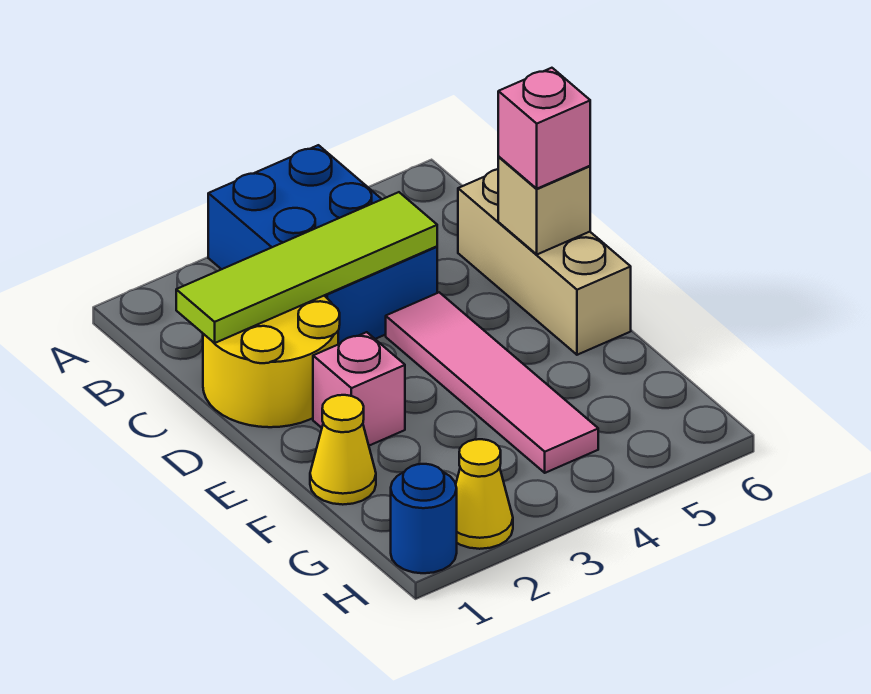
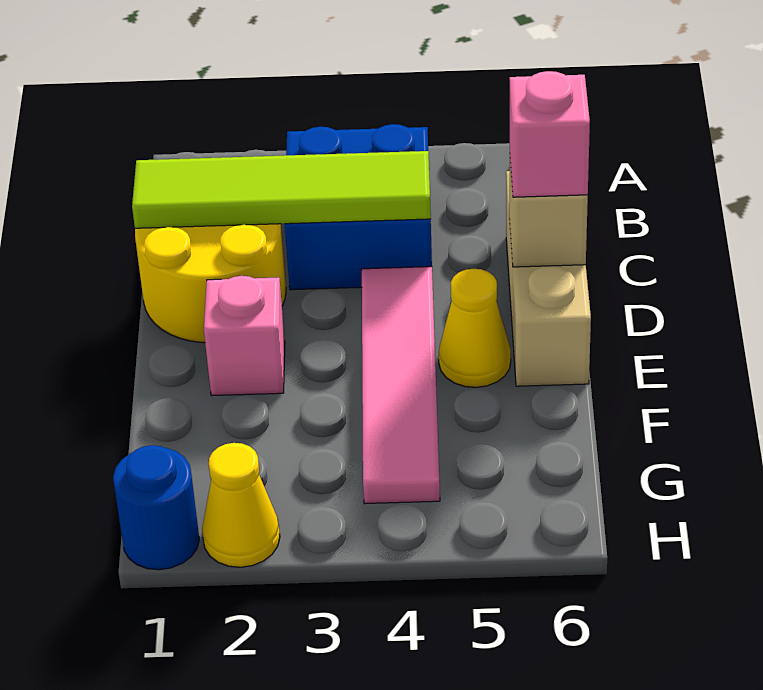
blue 2x3 brick [208,145,437,344] -> blue 2x2 brick [285,124,432,290]
yellow 1x1 cone [310,395,376,505] -> yellow 1x1 cone moved to [439,269,511,387]

